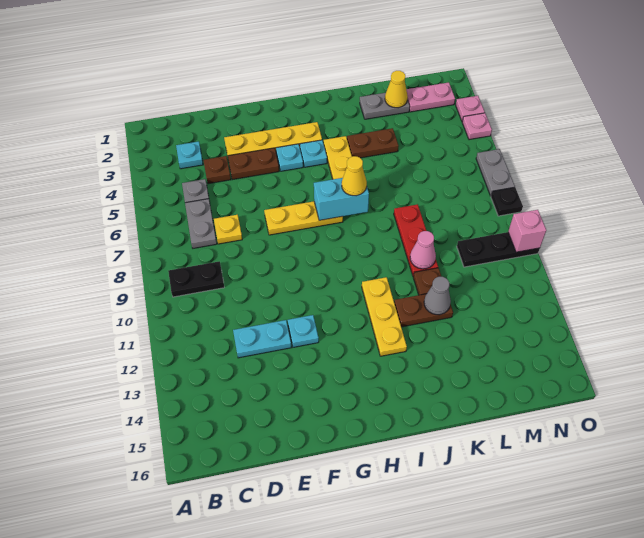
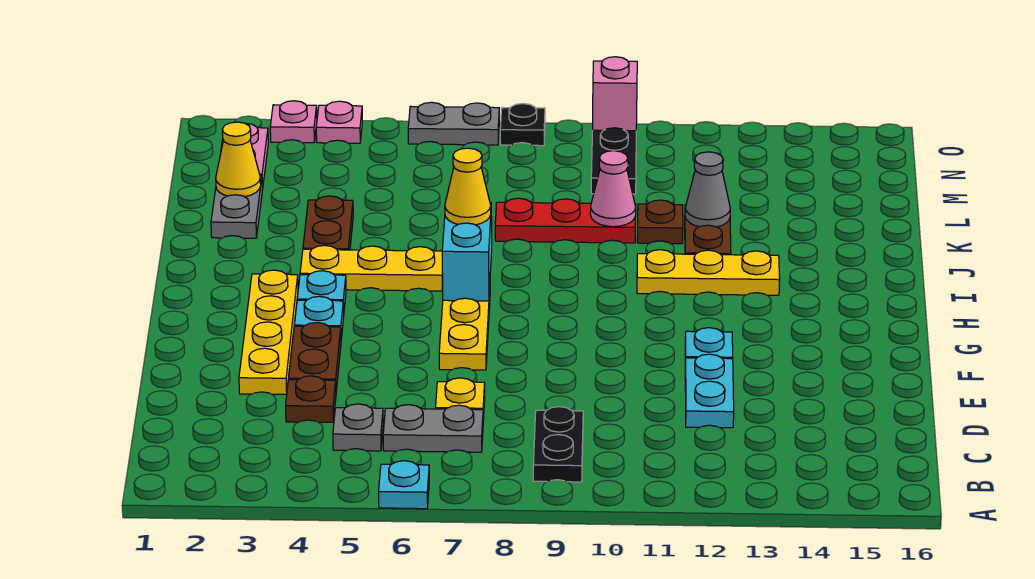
cyan 1x1 plate [176,141,203,169] -> cyan 1x1 plate moved to [379,461,429,509]

